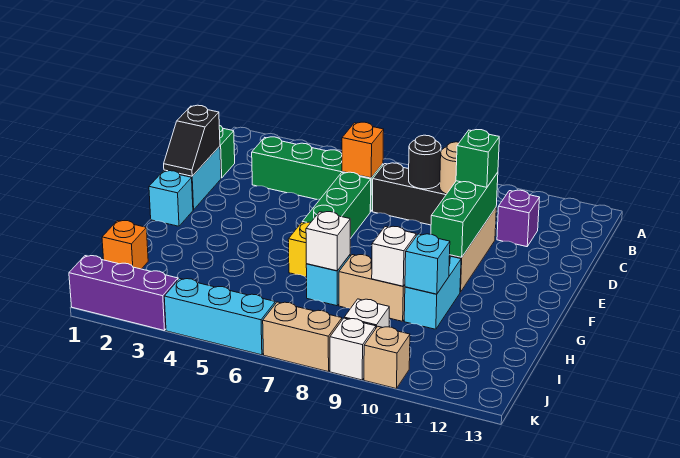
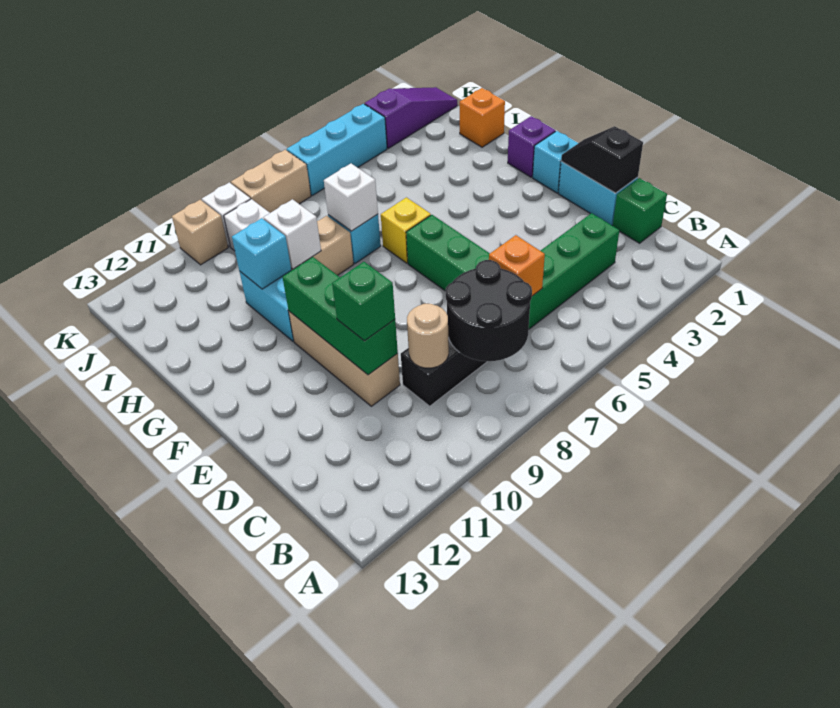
black 1x1 round brick [409,135,441,189] -> black 2x2 round brick [446,260,532,361]
purple 1x1 brick [497,190,540,247] -> purple 1x1 brick moved to [508,116,556,177]
purple 1x3 brick [69,256,178,331] -> purple 1x3 slope [365,87,458,148]

